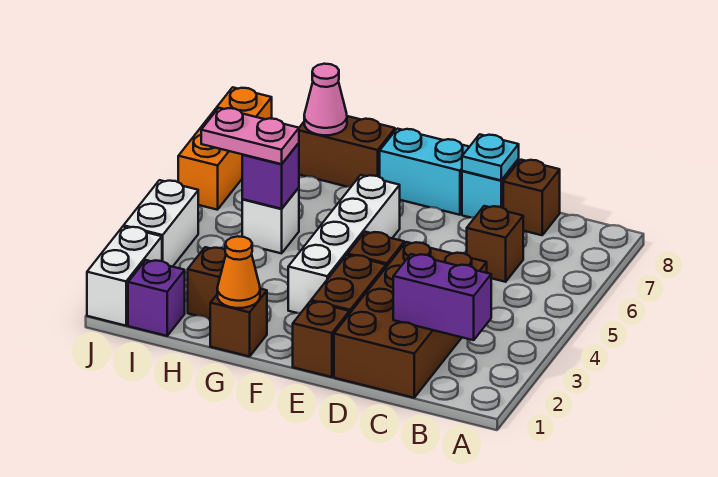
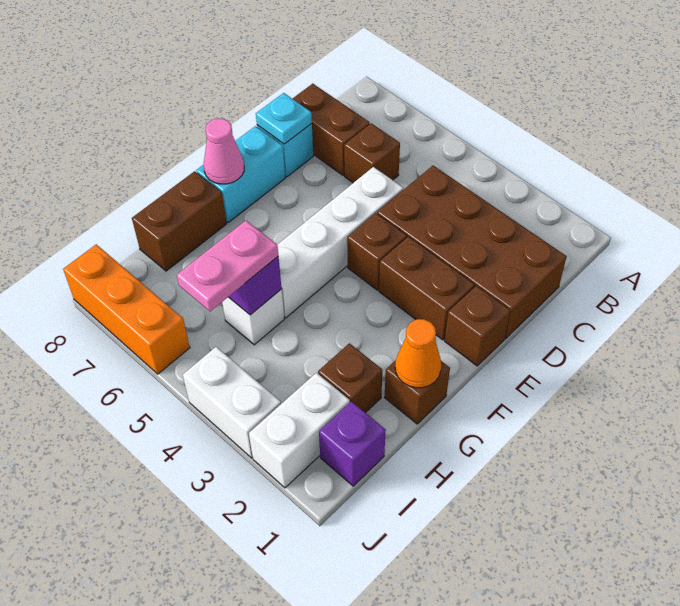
purple 1x2 brick [393,254,491,340] -> none
brown 1x1 brick [503,160,560,235] -> brown 1x2 brick [292,84,370,175]
white 1x4 brick [288,175,400,313] -> white 1x4 brick turned to [277,167,403,318]
pink 1x1 cone [304,64,347,135] -> pink 1x1 cone moved to [204,119,244,184]
white 1x2 brick [87,227,162,326] -> white 1x2 brick turned to [249,373,350,488]

